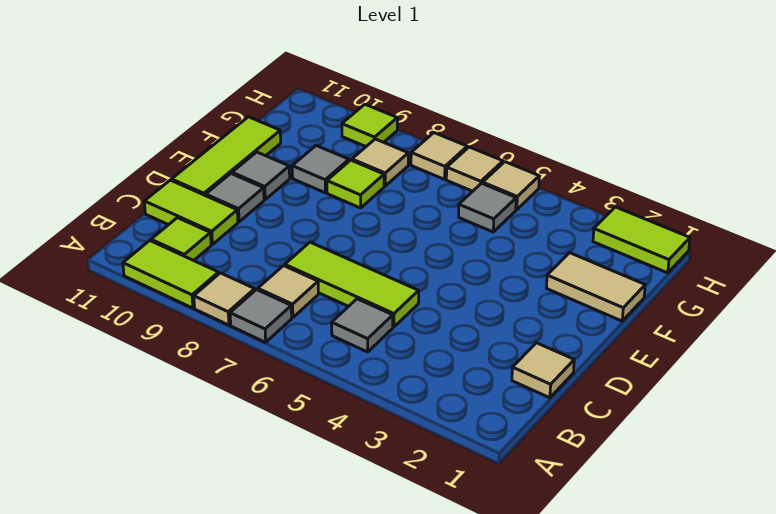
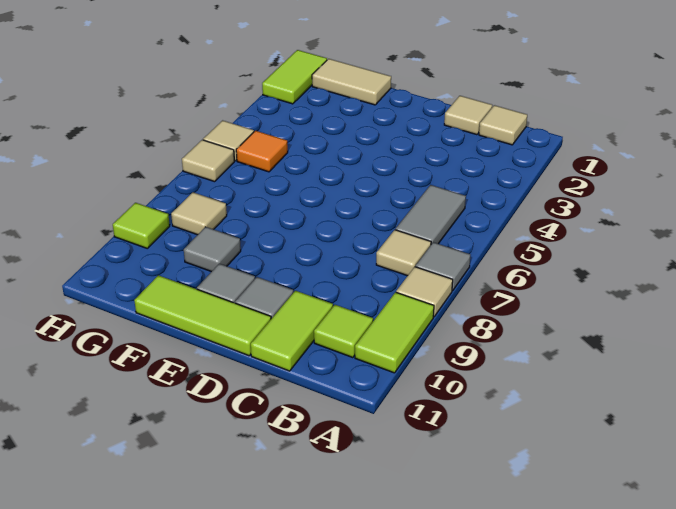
grey 1x1 tile [332,299,393,352] -> grey 1x2 tile [395,185,466,244]
lime 1x3 tile [285,242,419,327] -> none
tan 1x2 tile [547,253,645,321] -> tan 1x2 tile turned to [312,59,391,105]
lime 1x1 tile [327,160,384,208] -> none
grey 1x1 tile [459,183,516,232] -> orange 1x1 tile [236,131,288,172]
tan 1x1 tile [411,133,467,179] -> tan 1x1 tile moved to [479,105,527,145]

